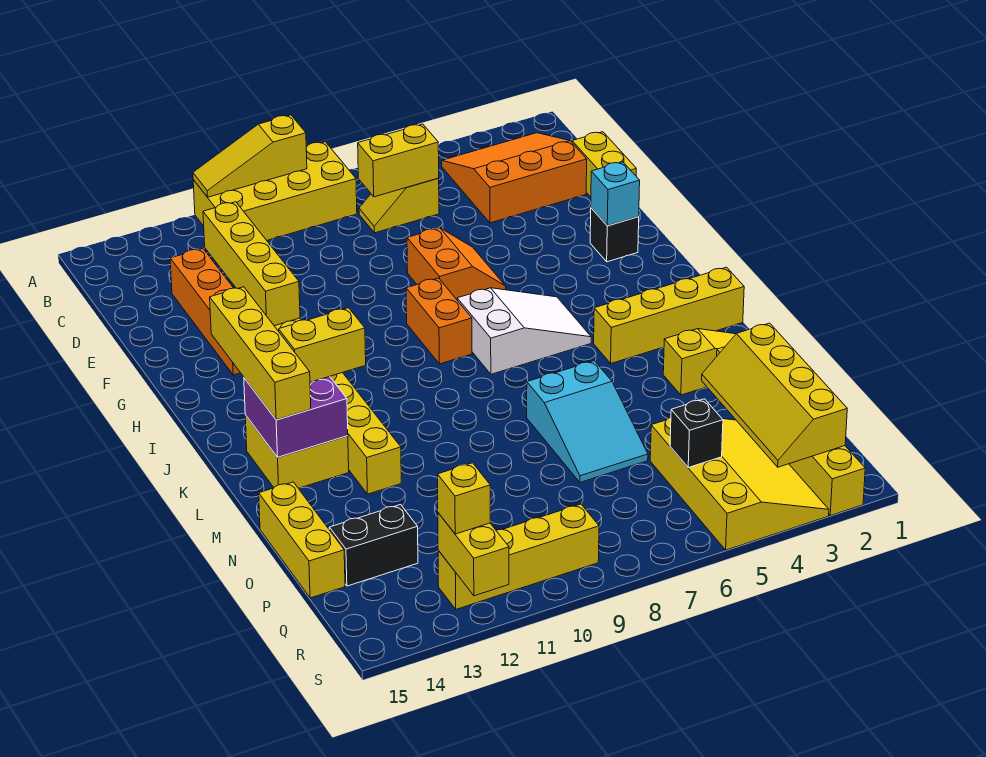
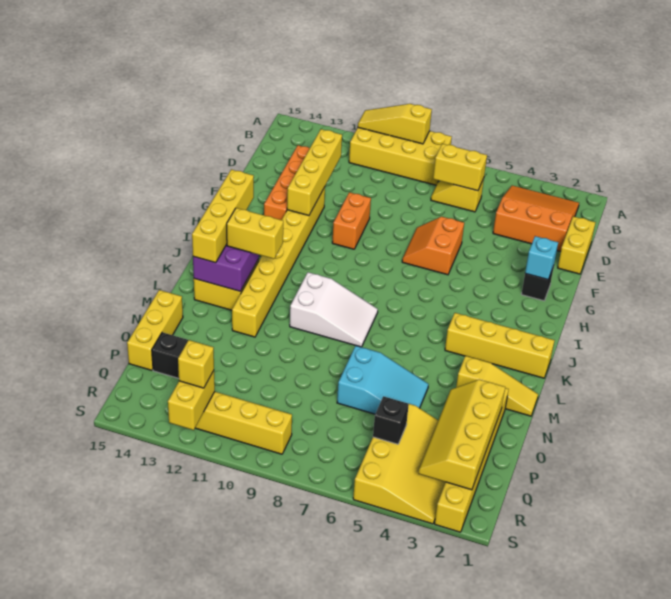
orange 2x2 slope [407,228,506,299] -> orange 2x2 slope turned to [402,217,464,275]
orange 1x2 brick [406,278,472,364] -> orange 1x2 brick moved to [332,192,371,249]
white 2x3 slope [457,288,591,374] -> white 2x3 slope moved to [290,272,378,347]
cyan 2x3 slope [527,361,648,482] -> cyan 2x3 slope turned to [337,346,429,414]

